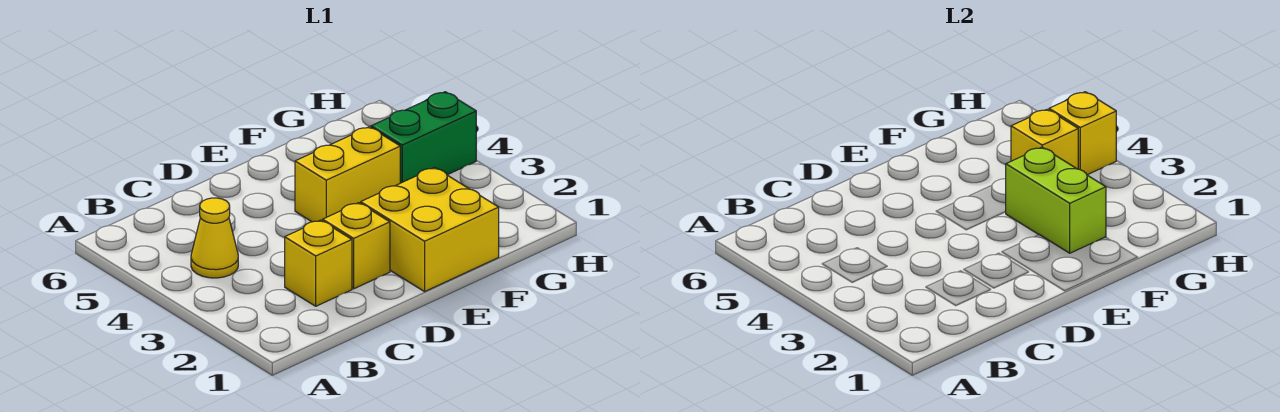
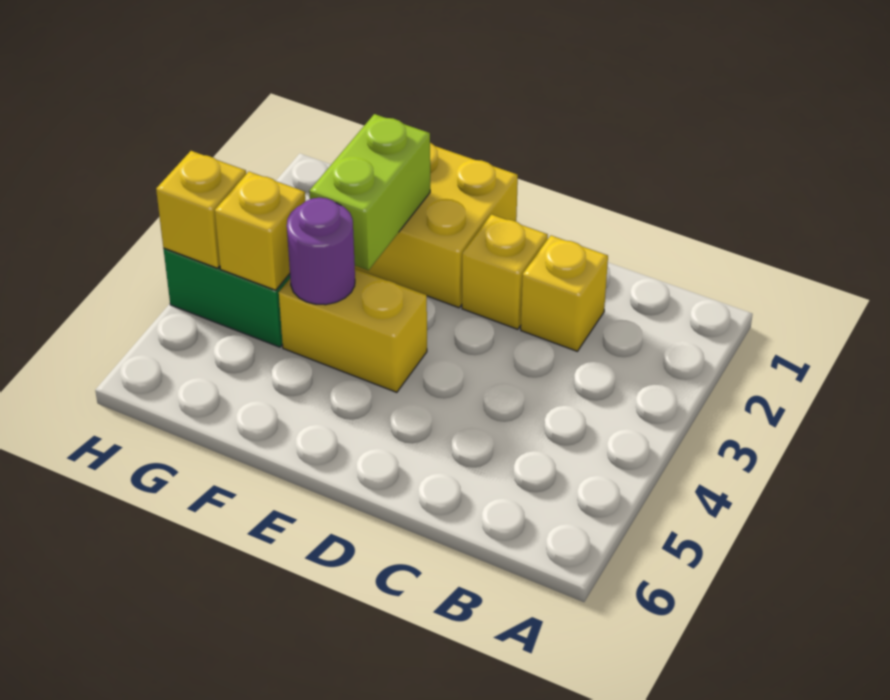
yellow 1x1 cone [191,198,238,278] -> none
none -> purple 1x1 round brick [287,198,355,305]

